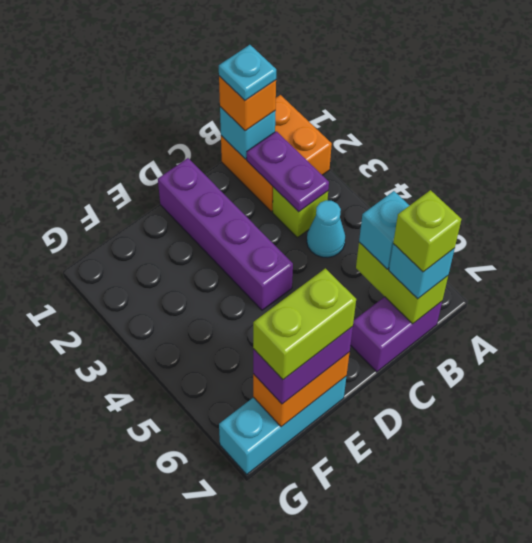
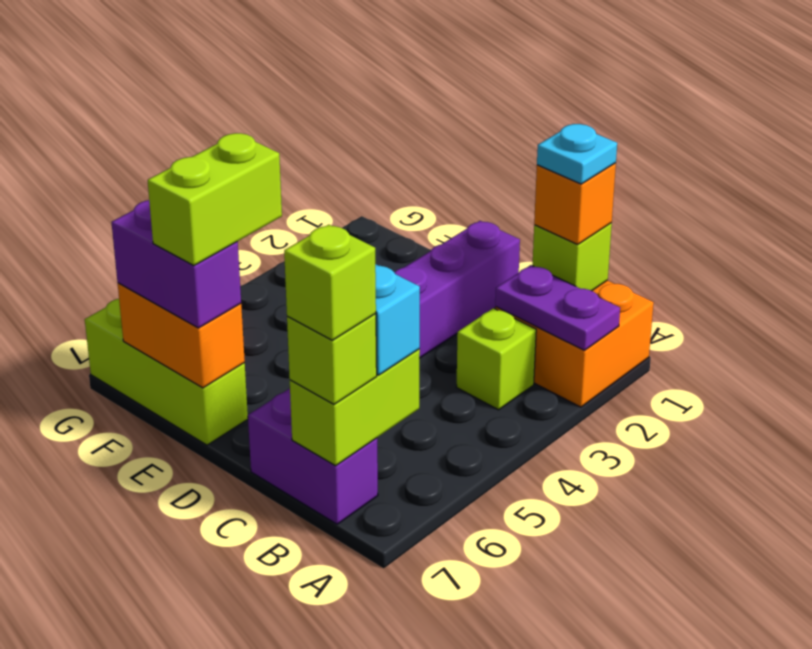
cyan 1x1 brick [220,107,275,159] -> lime 1x1 brick [532,223,612,291]
purple 1x2 plate [247,131,329,212] -> purple 1x2 plate turned to [495,265,620,350]
cyan 1x1 cone [307,200,345,258] -> none
cyan 1x1 brick [389,244,455,299] -> lime 1x1 brick [287,314,377,404]
cyan 1x3 brick [219,377,346,474] -> lime 1x3 brick [85,299,248,445]
lime 1x2 brick [253,268,356,380] -> lime 1x2 brick turned to [148,133,282,266]

